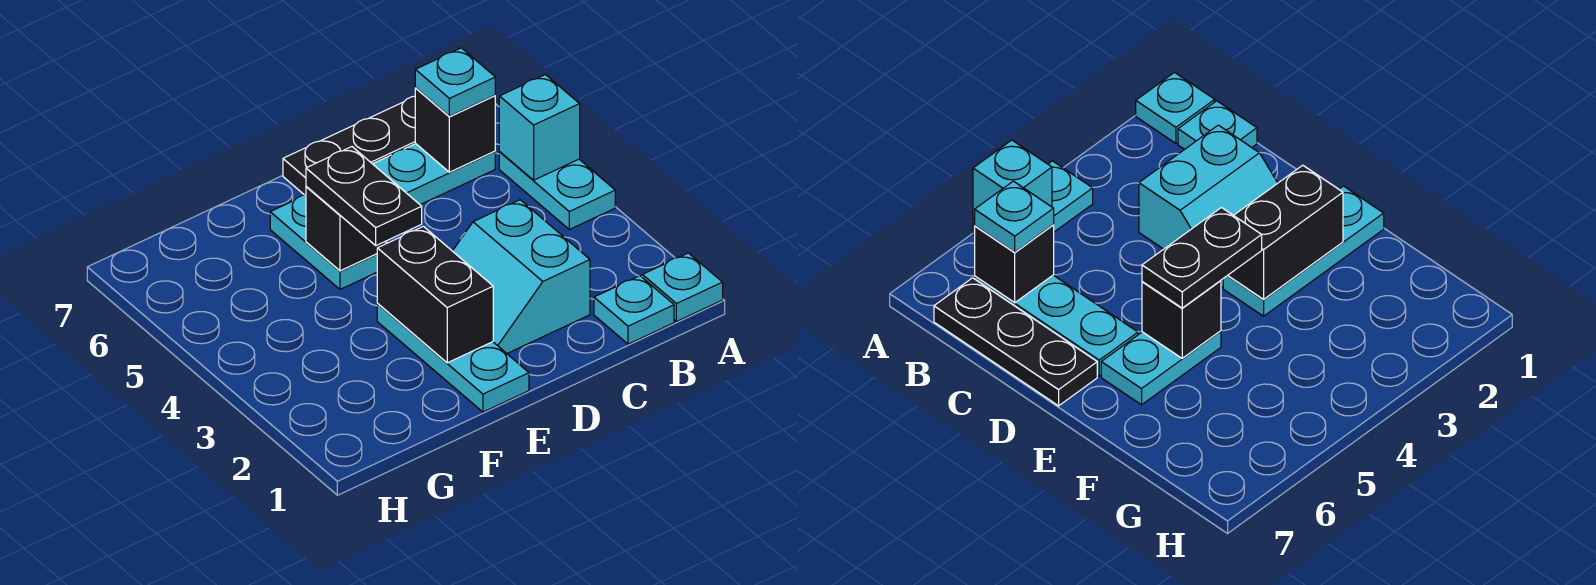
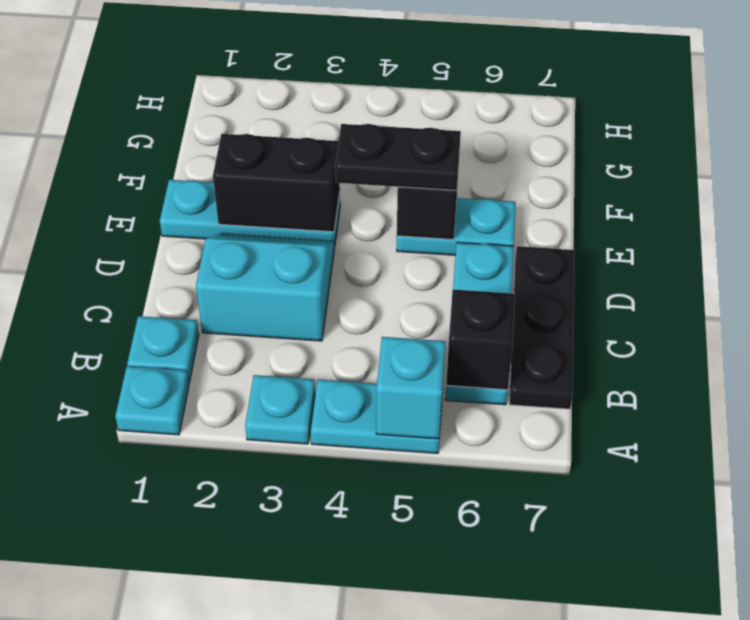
cyan 1x1 plate [415,48,495,116] -> cyan 1x1 plate moved to [245,375,315,444]

